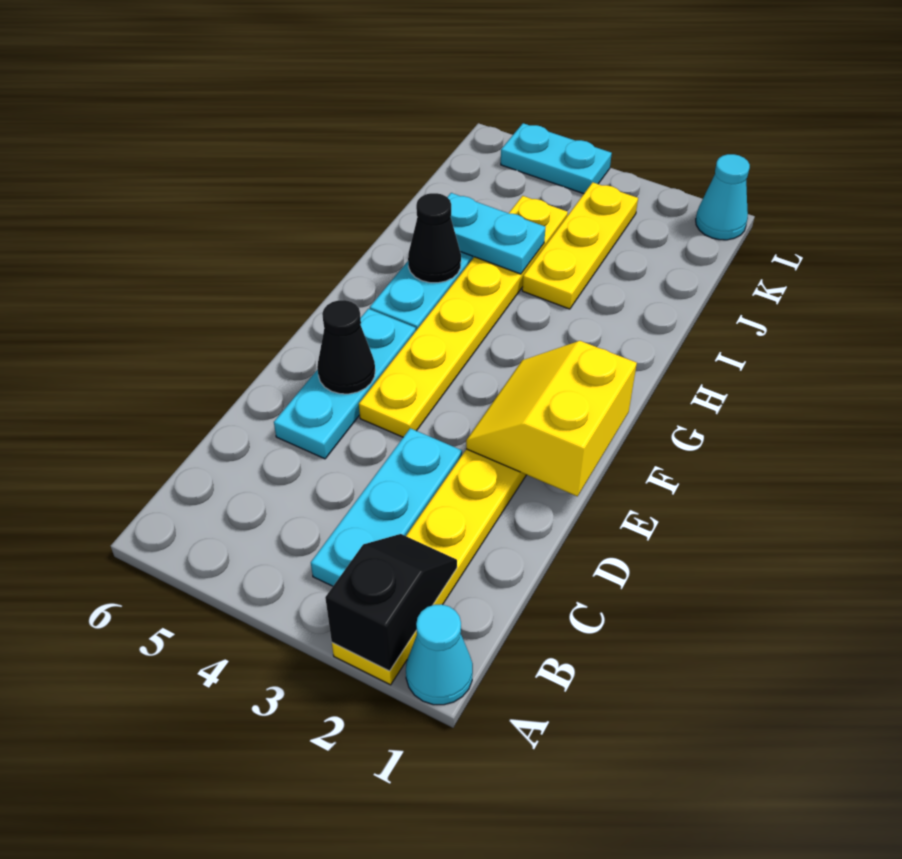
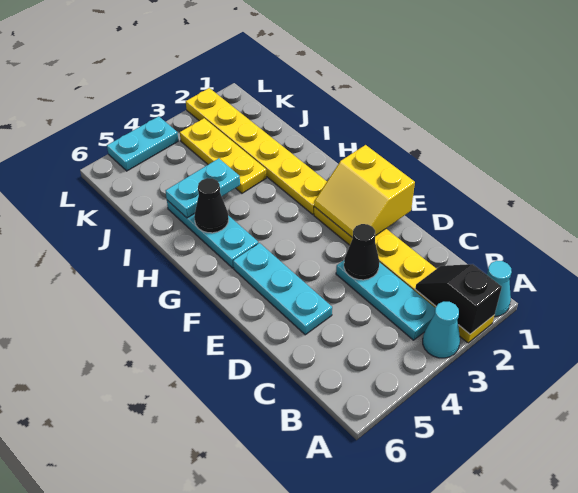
yellow 1x6 plate [359,196,568,437] -> yellow 1x6 plate moved to [186,88,327,214]
black 1x1 cone [317,300,375,394] -> black 1x1 cone moved to [344,224,379,280]
cyan 1x1 cone [696,154,750,240] -> cyan 1x1 cone moved to [423,302,460,358]

